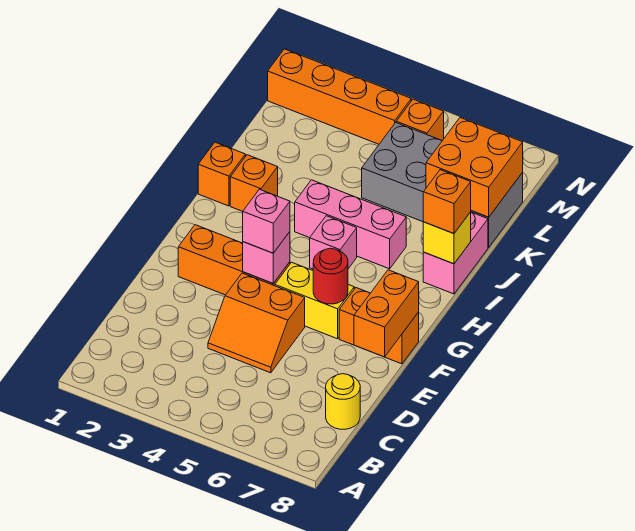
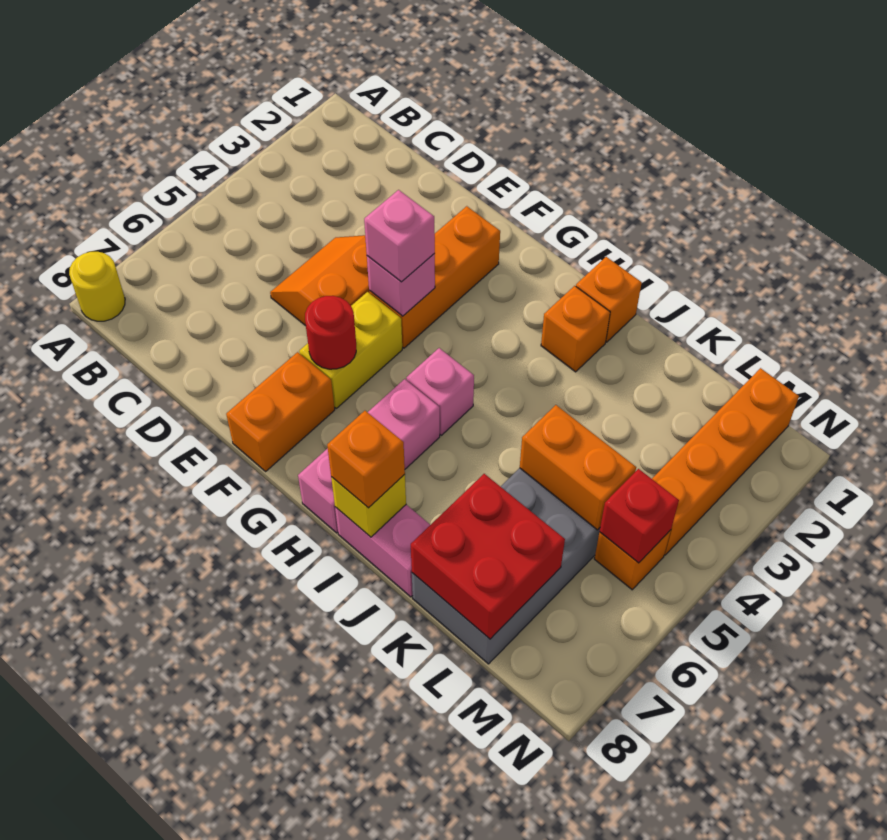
yellow 1x1 round brick [326,374,360,429] -> yellow 1x1 round brick moved to [69,252,125,321]
orange 1x2 brick [354,270,419,357] -> orange 1x2 brick moved to [520,405,636,530]
pink 1x3 brick [295,180,406,269] -> pink 1x3 brick moved to [298,379,440,533]
orange 2x2 brick [426,118,523,217] -> red 2x2 brick [411,474,565,639]
none -> red 1x1 brick [600,469,679,563]

